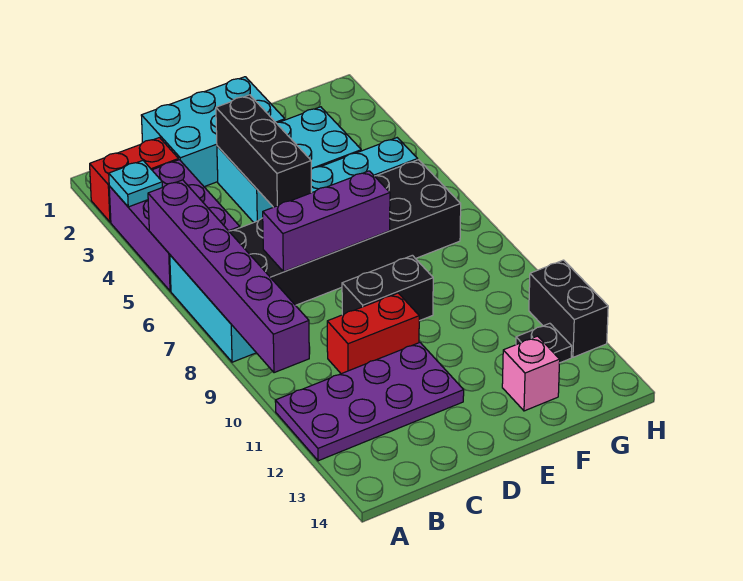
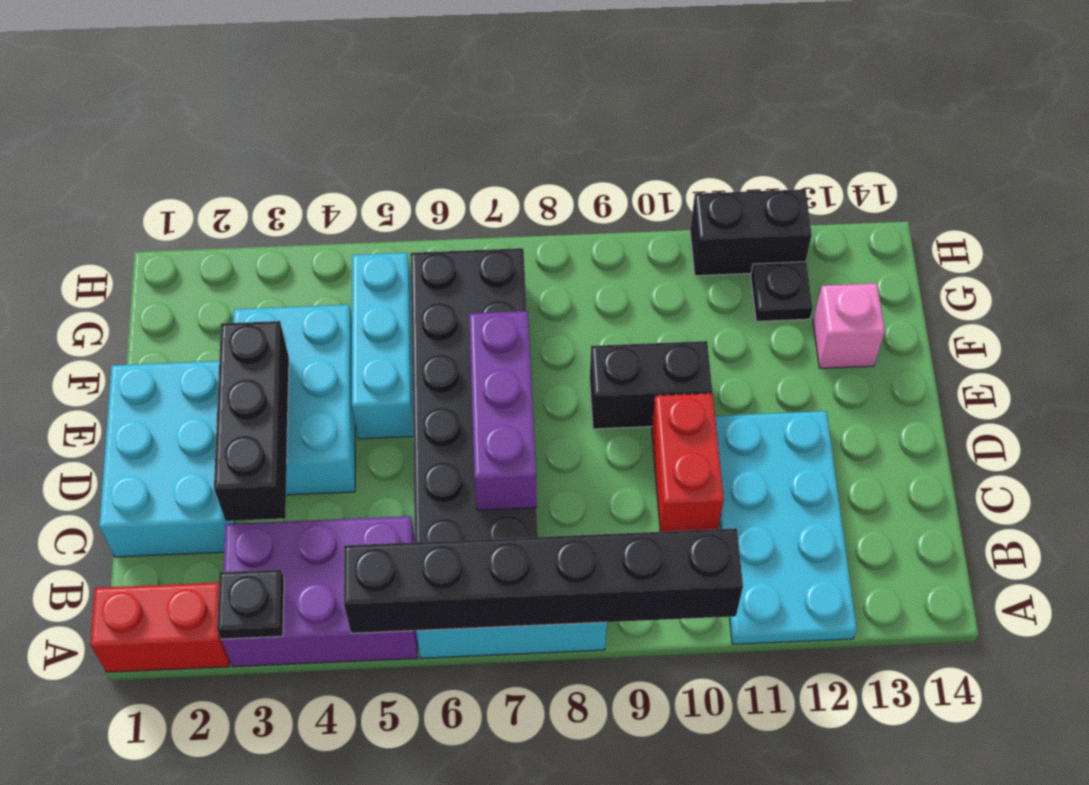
red 1x2 brick [90,138,179,222] -> red 1x2 brick turned to [91,582,230,672]
cyan 1x1 plate [109,161,163,207] -> black 1x1 plate [217,569,284,639]
purple 1x6 brick [148,180,309,373] -> black 1x6 brick [344,528,743,633]
purple 2x4 plate [275,343,464,461] -> cyan 2x4 plate [715,411,857,644]
black 1x3 brick [216,95,311,207] -> black 1x3 brick turned to [214,321,289,521]
black 1x2 brick [342,255,433,321] -> black 1x2 brick turned to [590,341,712,429]

